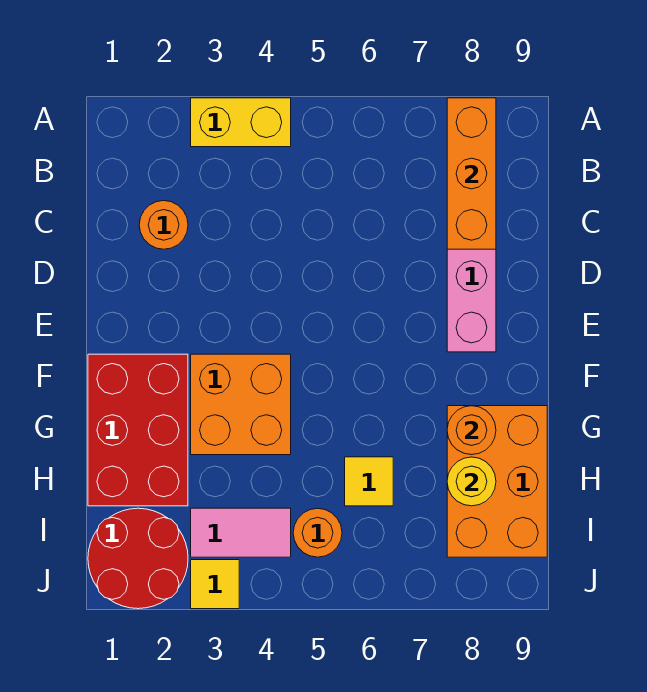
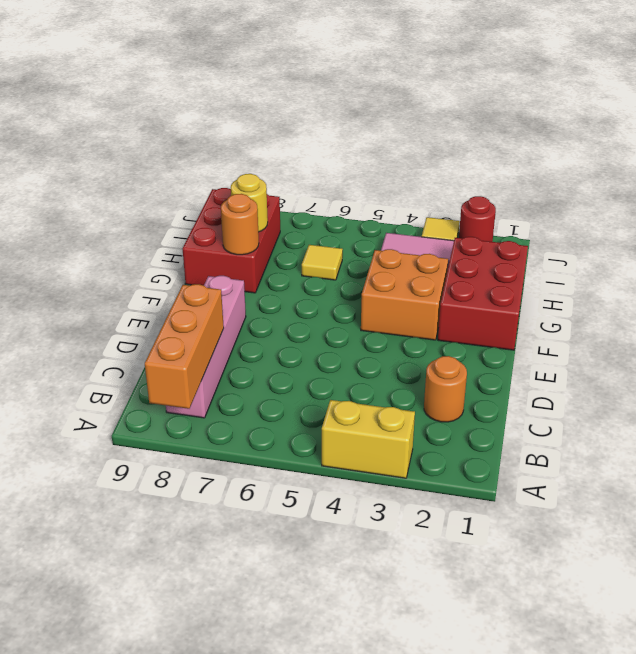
orange 2x3 brick [447,406,547,557] -> red 2x3 brick [183,188,280,293]
red 2x2 round brick [88,508,188,609] -> red 1x1 round brick [459,196,496,242]
orange 1x1 round brick [293,508,342,557] -> none

